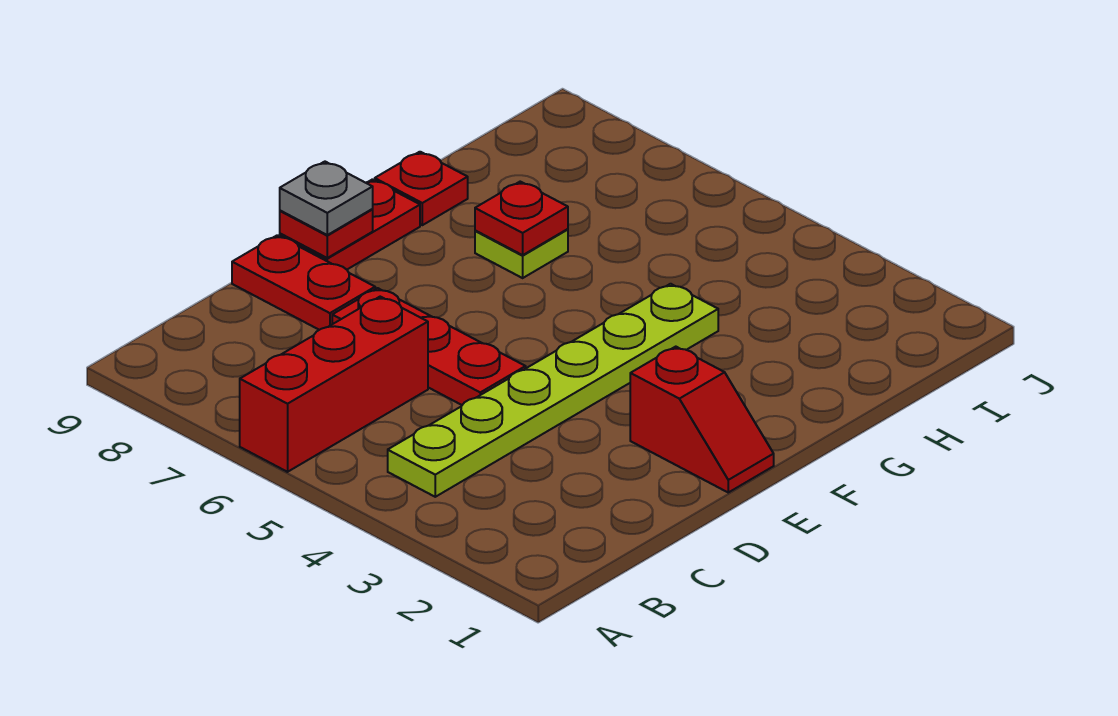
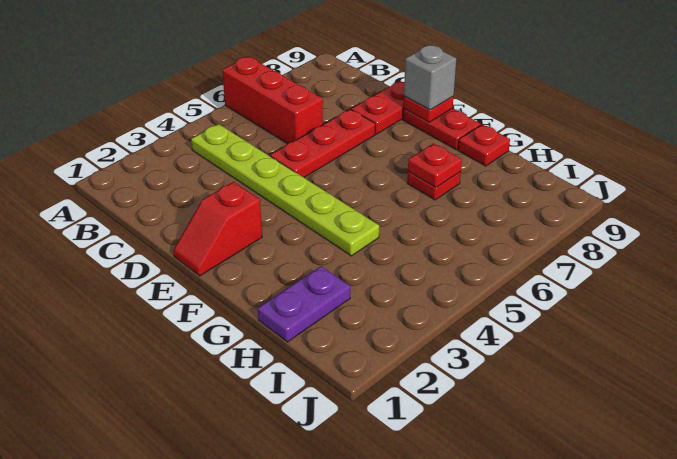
grey 1x1 plate [280,162,373,235] -> grey 1x1 brick [404,45,456,110]
lime 1x1 plate [475,229,568,278] -> red 1x1 plate [407,172,461,200]
none -> purple 1x2 plate [258,266,350,342]

